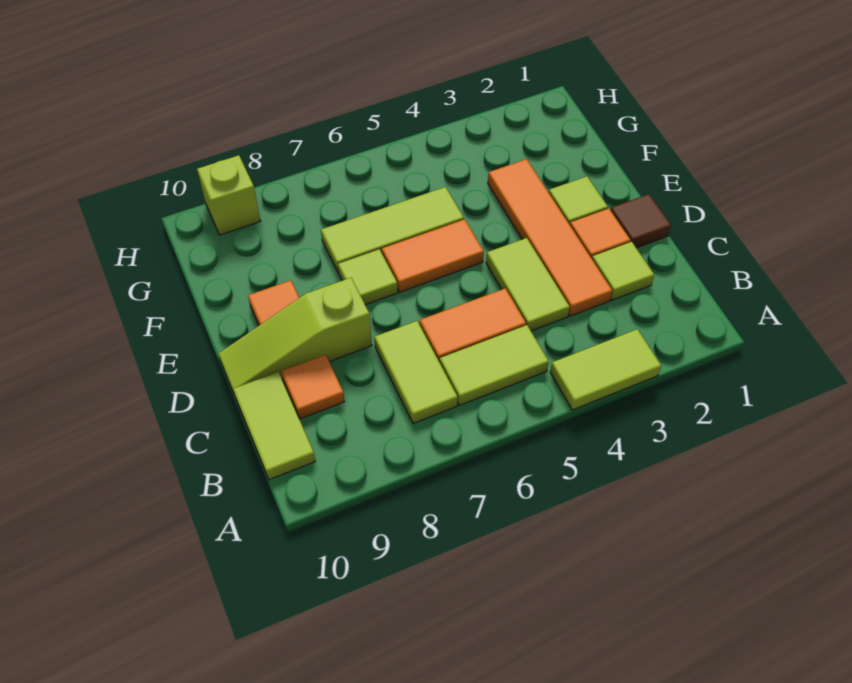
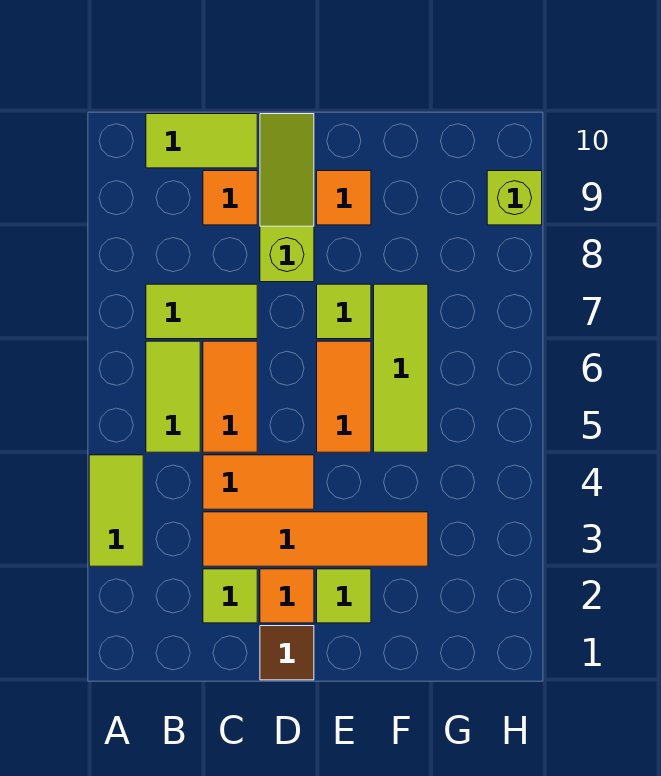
lime 1x2 tile [486,238,570,331] -> orange 1x2 tile [203,455,314,509]

